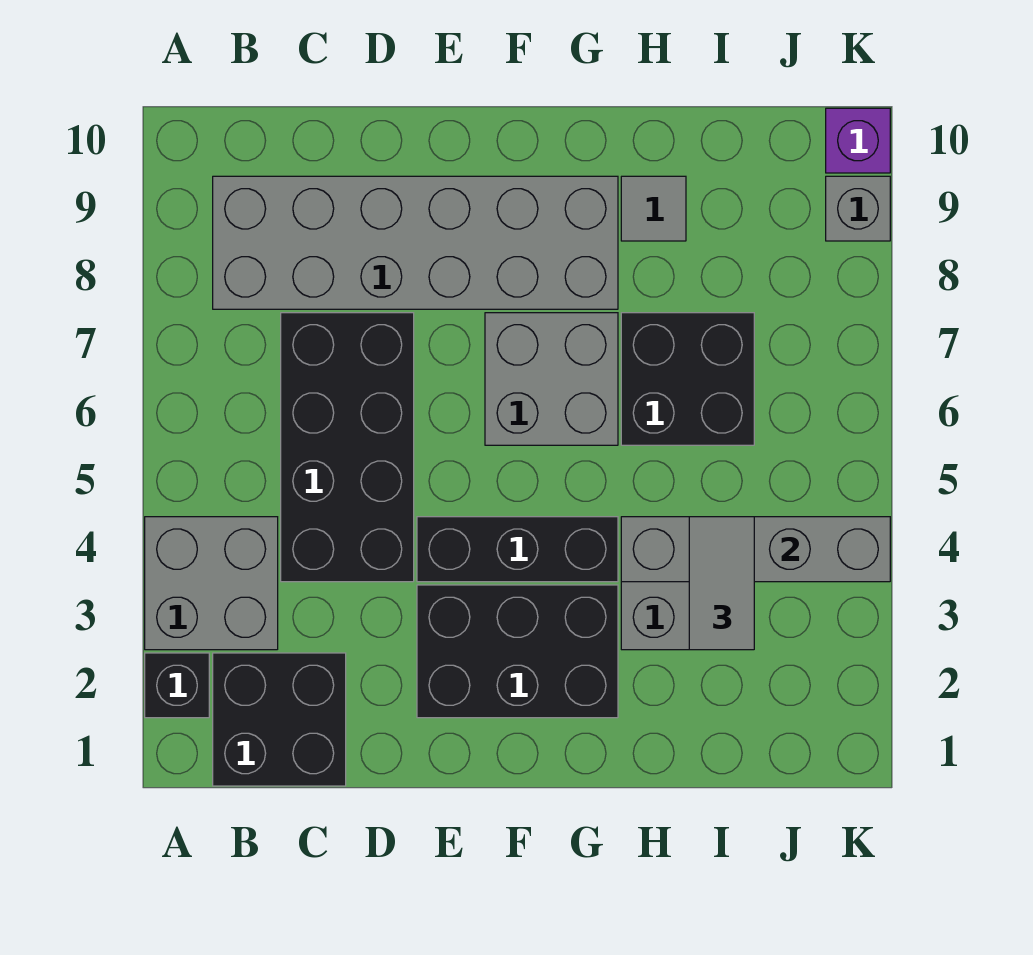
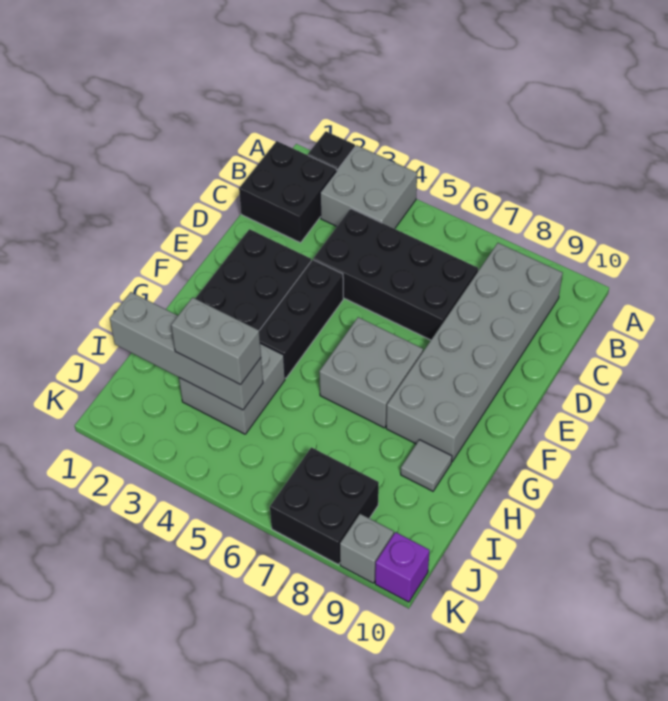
grey 1x4 brick [621,517,890,582] -> grey 1x4 brick turned to [110,292,263,410]
black 2x2 brick [621,313,754,445] -> black 2x2 brick moved to [270,447,379,565]
grey 1x2 tile [689,517,754,650] -> grey 1x2 brick [171,297,261,385]

